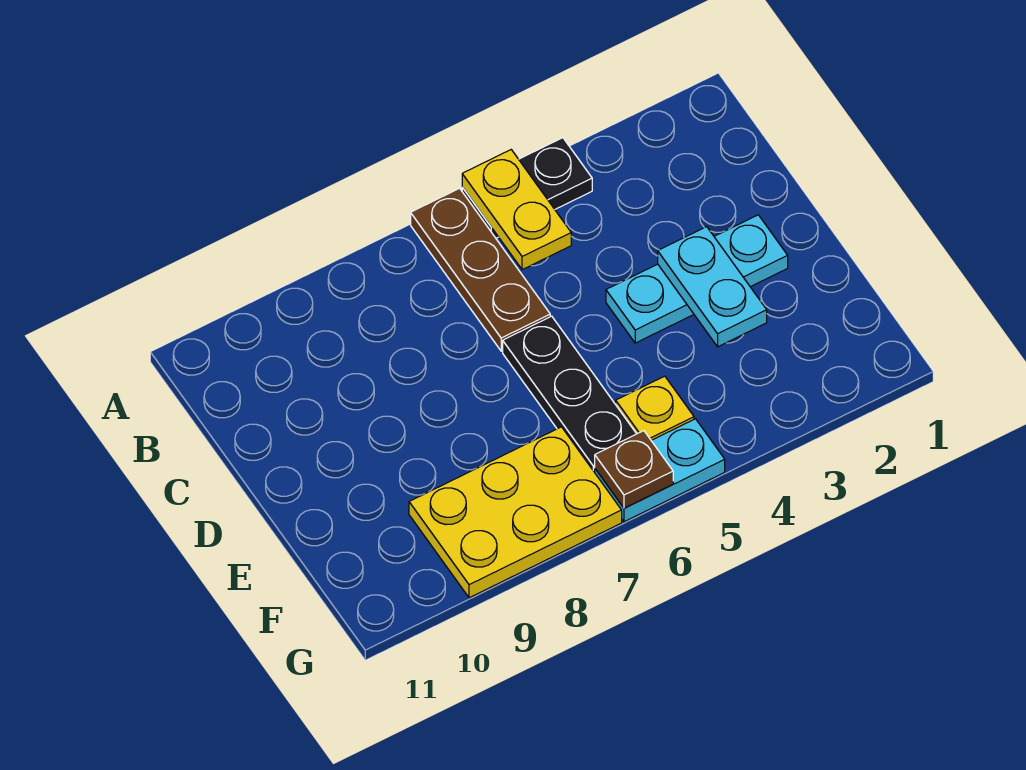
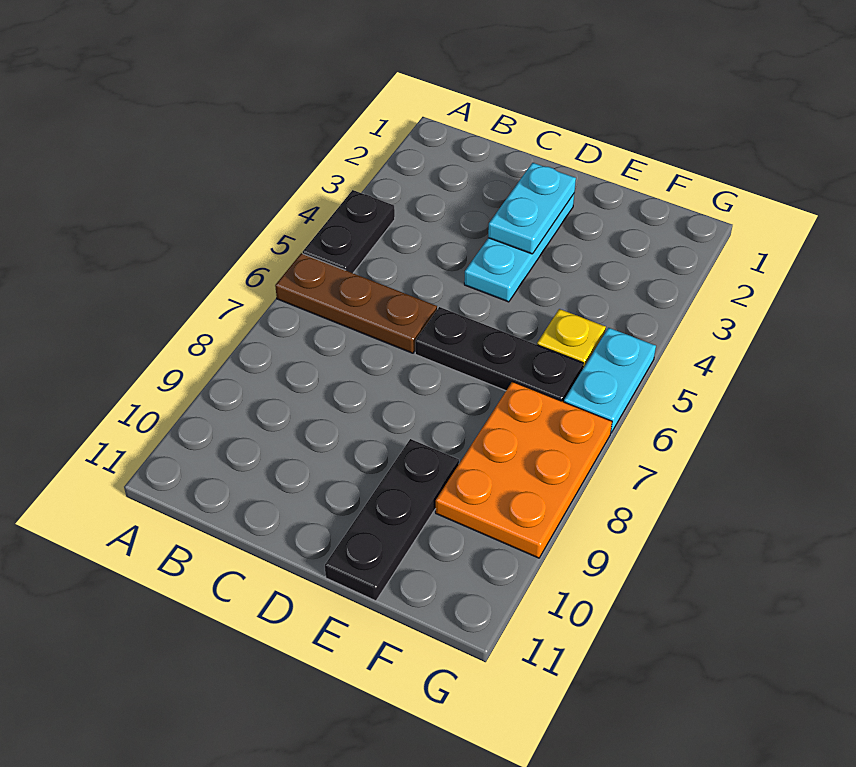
yellow 1x2 plate [462,150,571,270] -> none
cyan 1x2 plate [658,227,767,347] -> cyan 1x2 plate turned to [488,163,576,254]
none -> black 1x3 plate [325,439,459,601]
yellow 2x3 plate [409,427,622,598] -> orange 2x3 plate [436,382,612,558]
brown 1x1 plate [595,431,673,508] -> none

